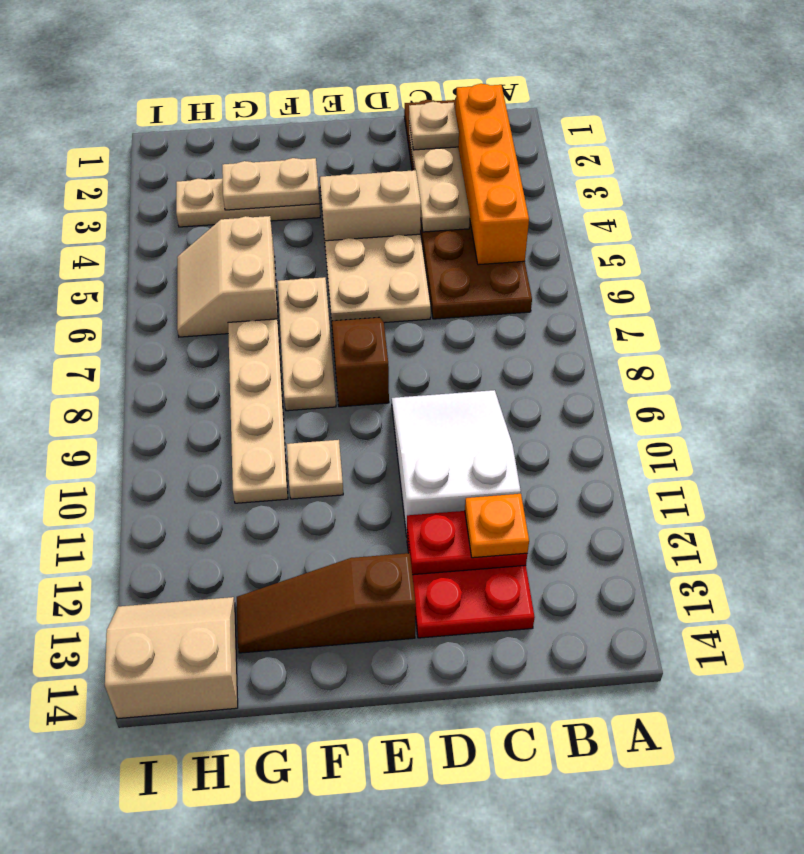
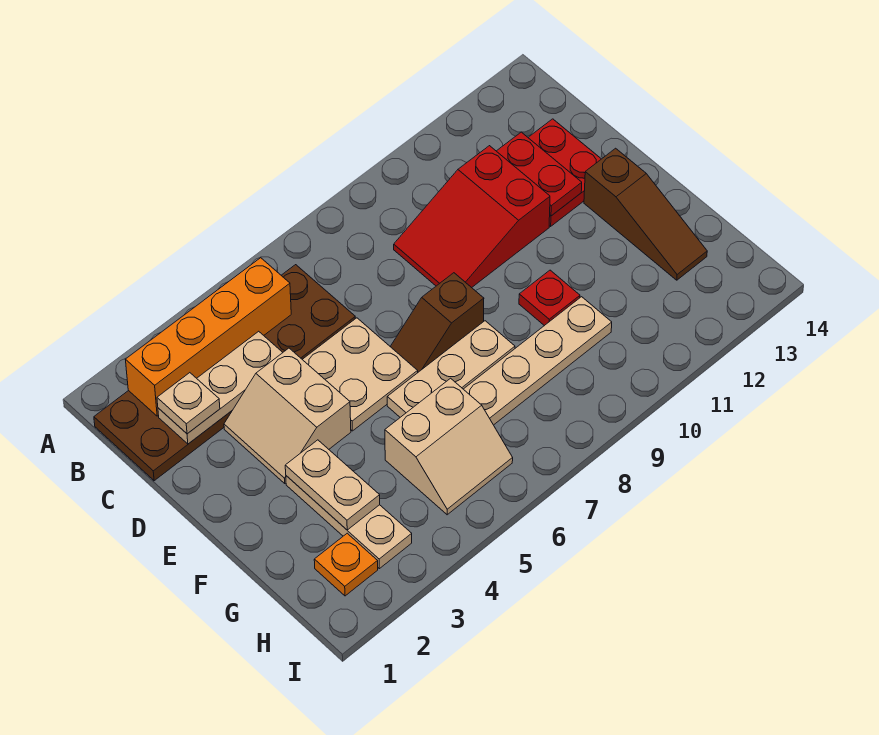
white 2x3 slope [392,390,521,536] -> red 2x3 slope [394,146,550,288]
orange 1x1 plate [465,494,529,558] -> orange 1x1 plate moved to [314,533,378,596]
tan 1x1 plate [287,440,343,499] -> red 1x1 plate [519,270,580,326]
tan 2x2 slope [105,597,238,719] -> none

